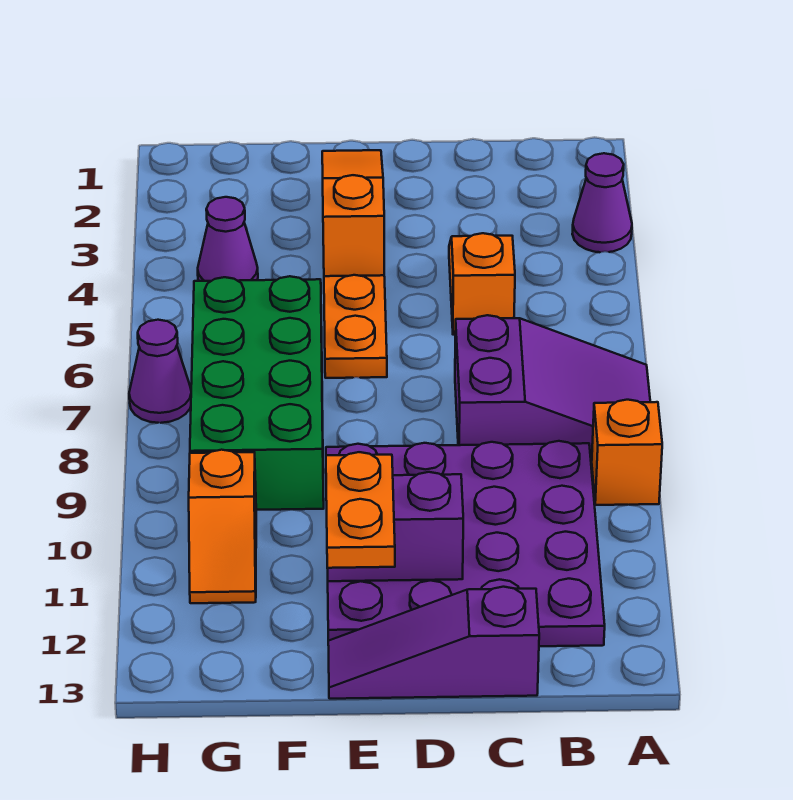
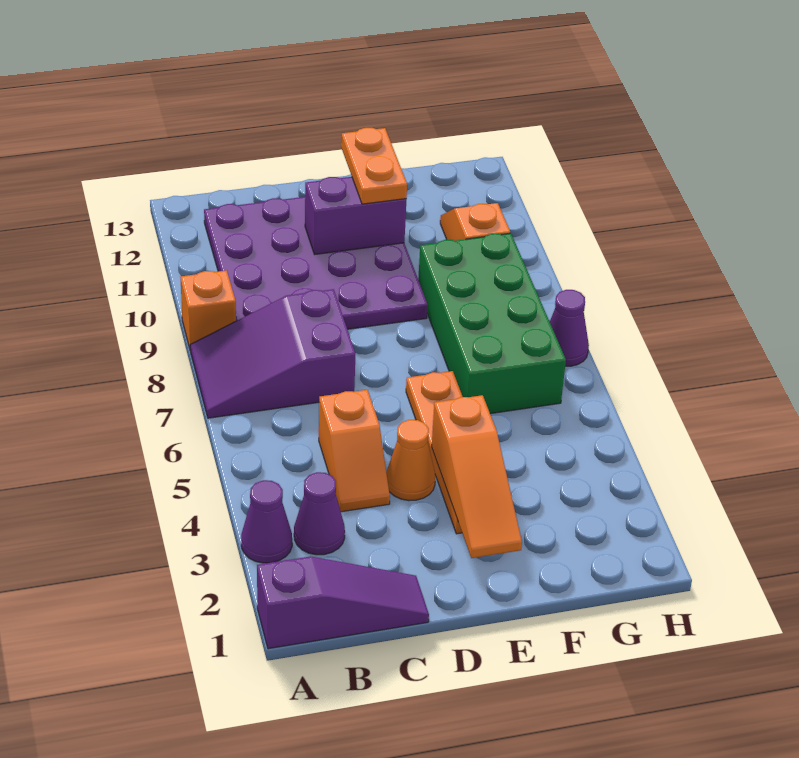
purple 1x3 slope [328,587,539,699] -> purple 1x3 slope moved to [257,556,429,649]
none -> orange 1x1 cone [386,420,435,501]
purple 1x1 cone [198,197,258,281] -> purple 1x1 cone moved to [294,472,345,555]

